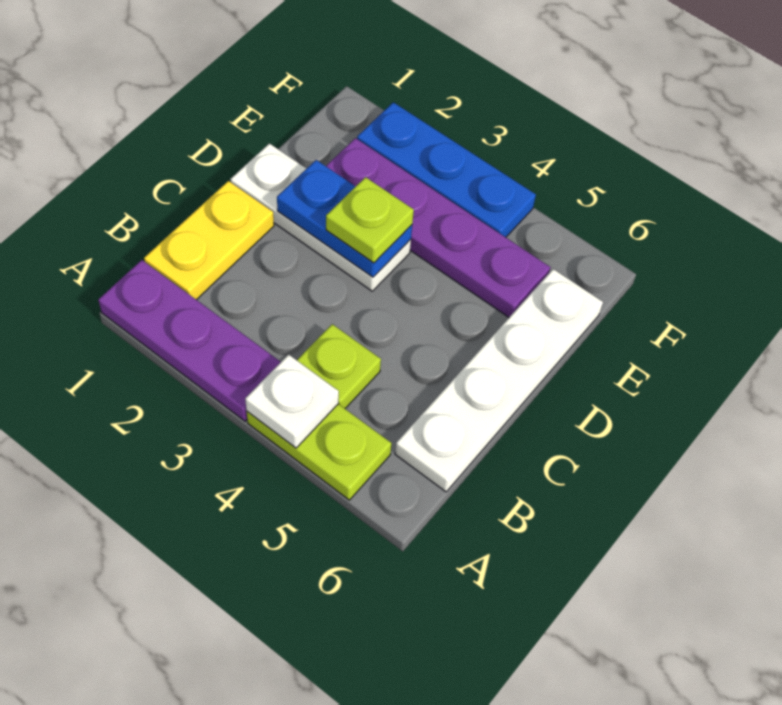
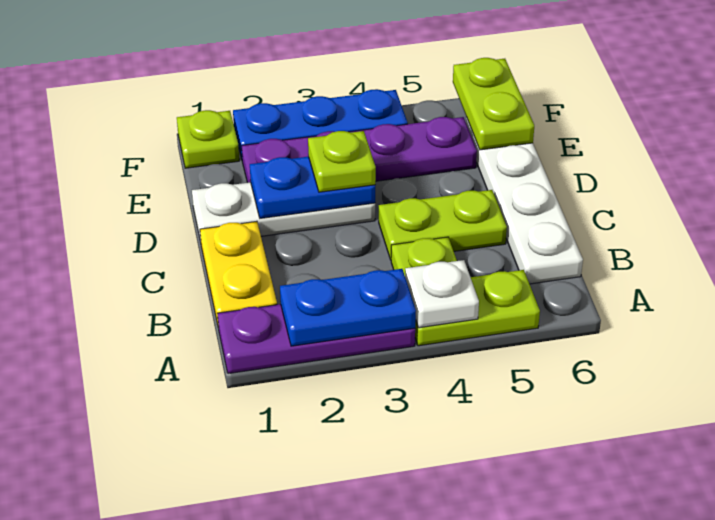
none -> blue 1x2 plate [280,269,416,346]
none -> lime 1x2 plate [379,190,507,260]
none -> lime 1x2 plate [453,58,534,150]
none -> lime 1x1 plate [177,110,239,168]

